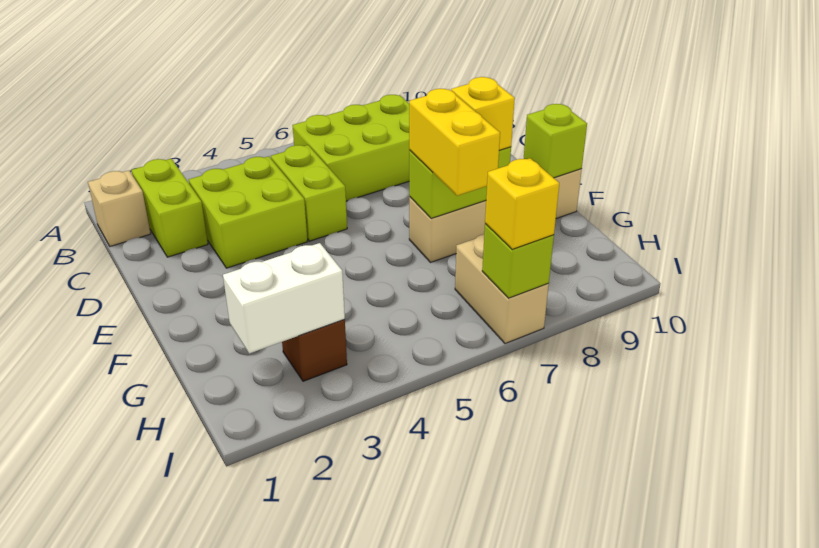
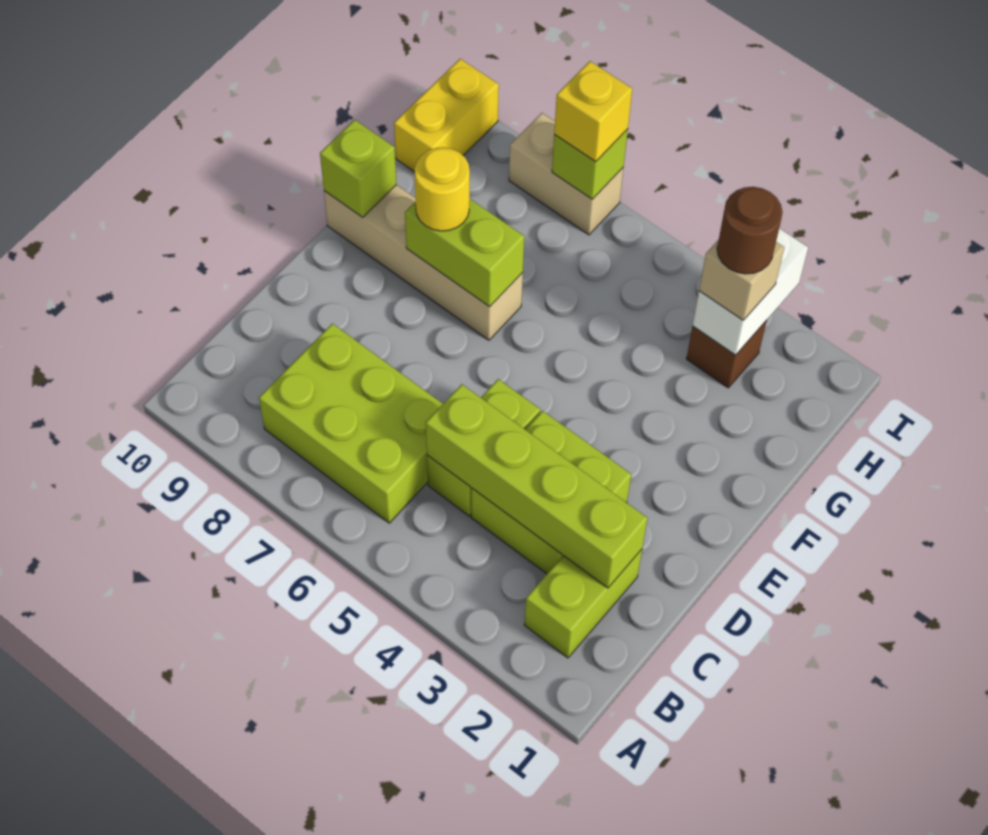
tan 1x1 brick [88,170,151,246] -> tan 1x1 brick moved to [699,240,784,320]
none -> lime 1x4 brick [426,384,648,588]
yellow 1x2 brick [409,89,500,196] -> yellow 1x2 brick moved to [394,59,499,172]
yellow 1x1 brick [451,77,515,150] -> yellow 1x1 round brick [414,147,470,231]
white 1x2 brick [223,243,345,354] -> white 1x2 brick turned to [693,228,808,355]
none -> brown 1x1 round brick [717,187,783,274]
tan 1x2 brick [455,234,549,344] -> tan 1x2 brick turned to [509,113,624,235]

